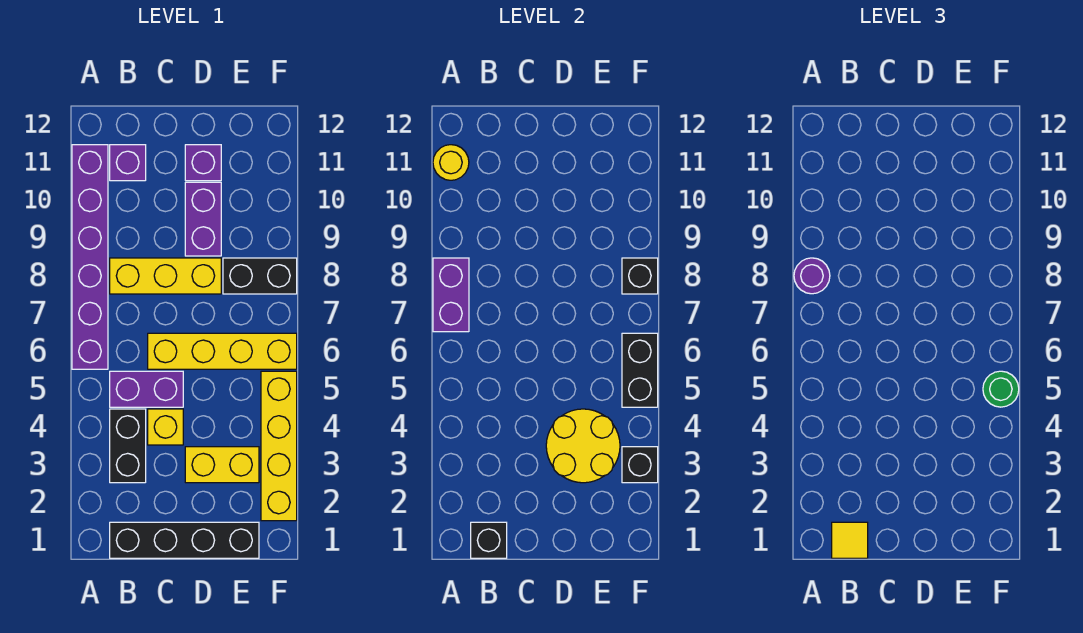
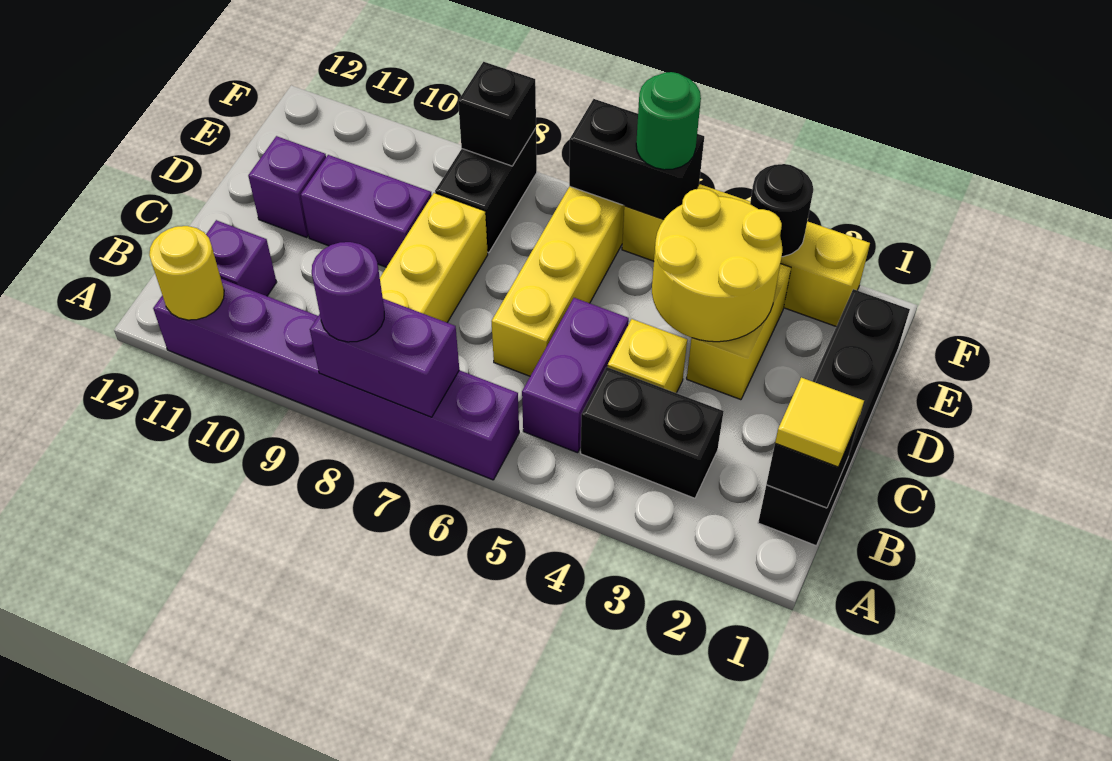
black 1x1 brick [622,447,658,483] -> black 1x1 round brick [750,164,813,257]

